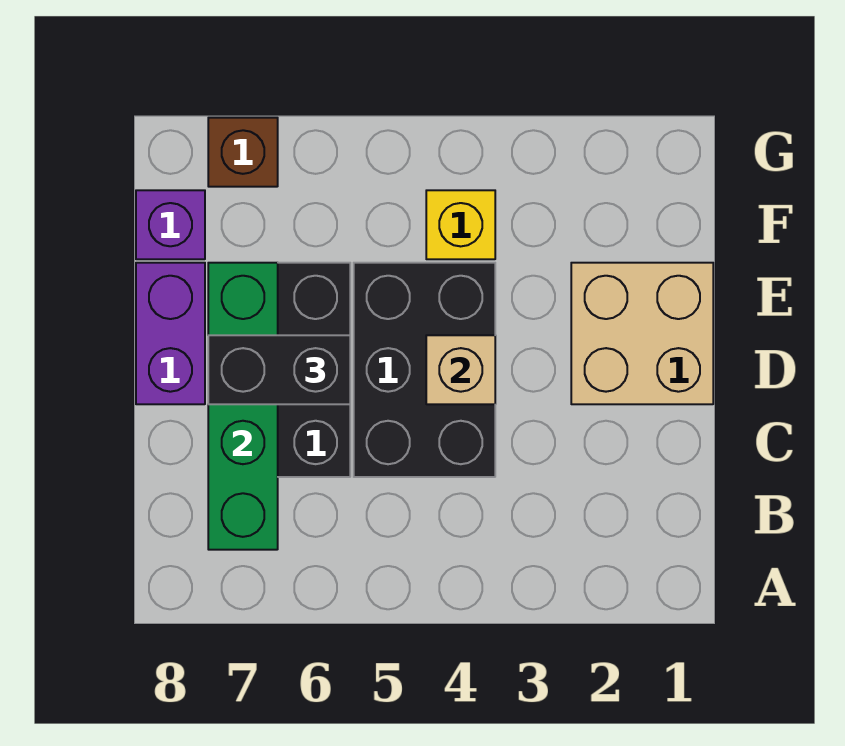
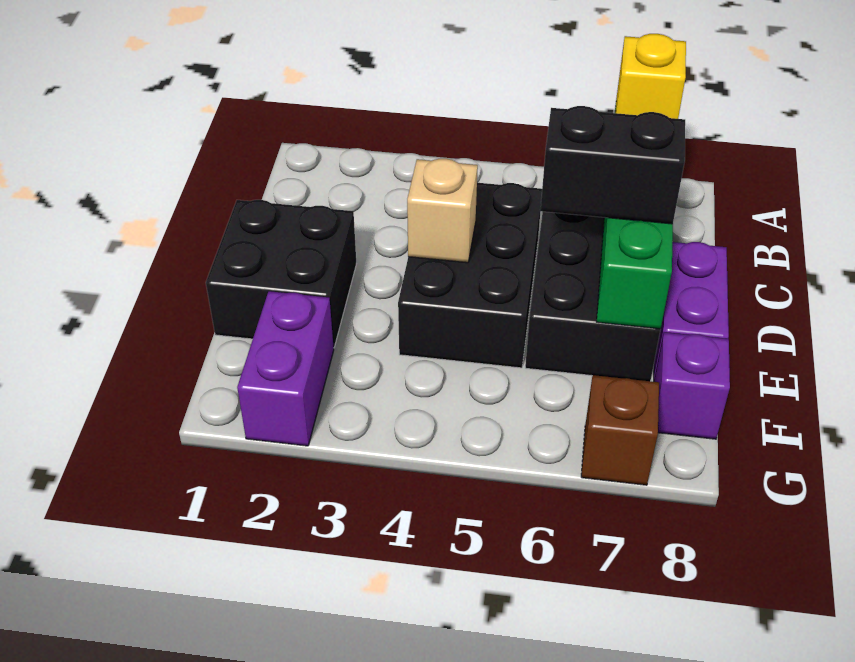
tan 2x2 brick [571,263,713,404] -> black 2x2 brick [206,200,356,347]
none -> purple 1x2 brick [237,291,334,446]
yellow 1x1 brick [426,190,495,259] -> yellow 1x1 brick moved to [615,34,686,119]

